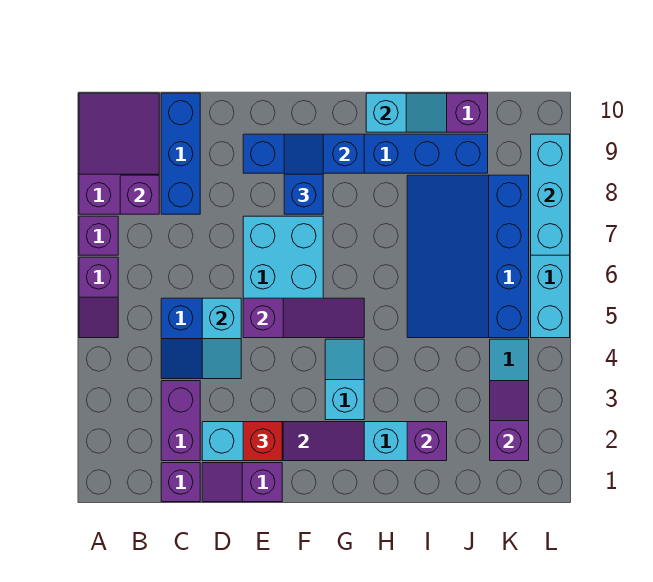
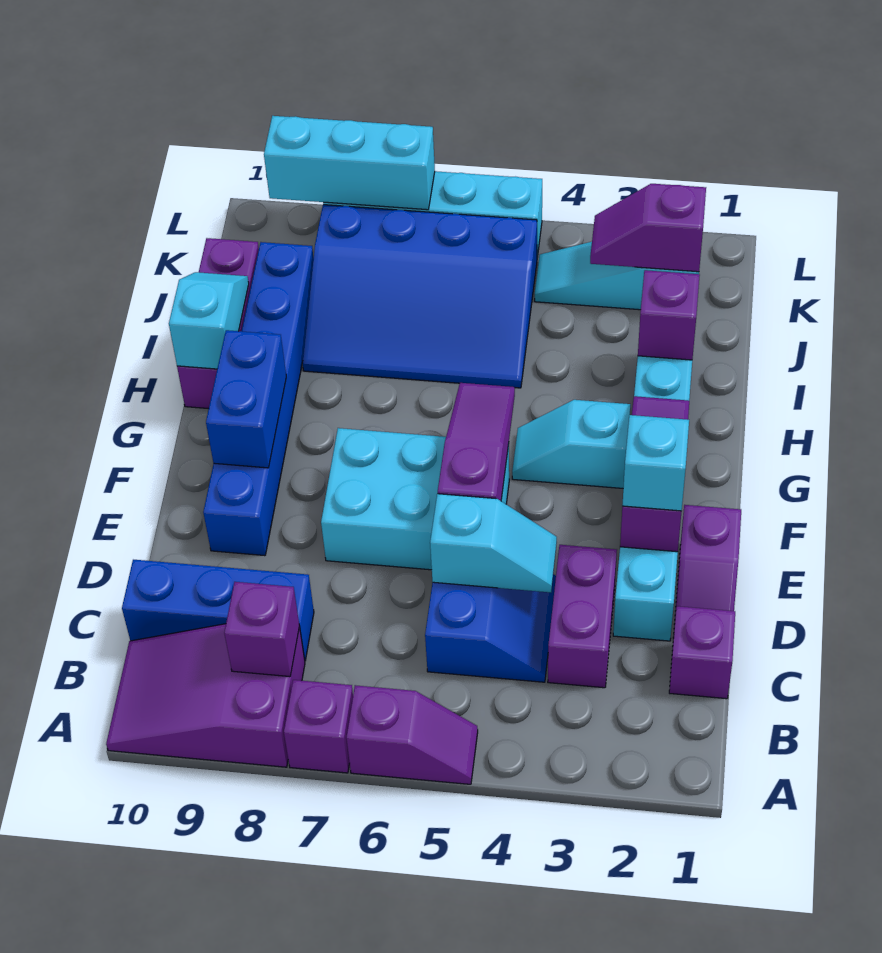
purple 1x2 brick [161,381,200,461] -> purple 1x2 brick turned to [548,545,617,688]
red 1x1 brick [243,422,282,461] -> cyan 1x1 brick [622,415,689,511]
blue 1x2 slope [284,134,323,214] -> none

